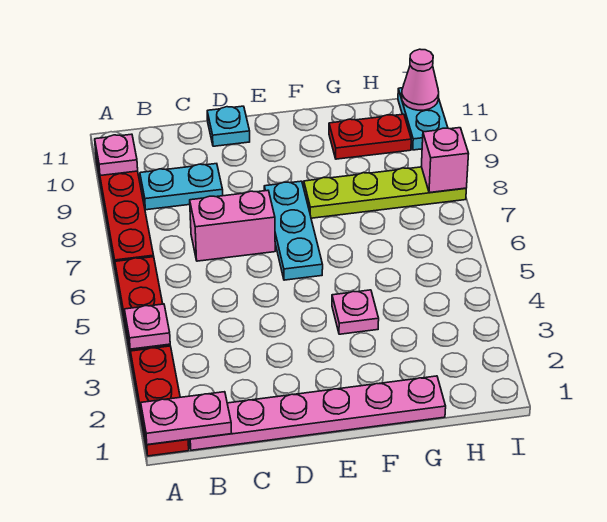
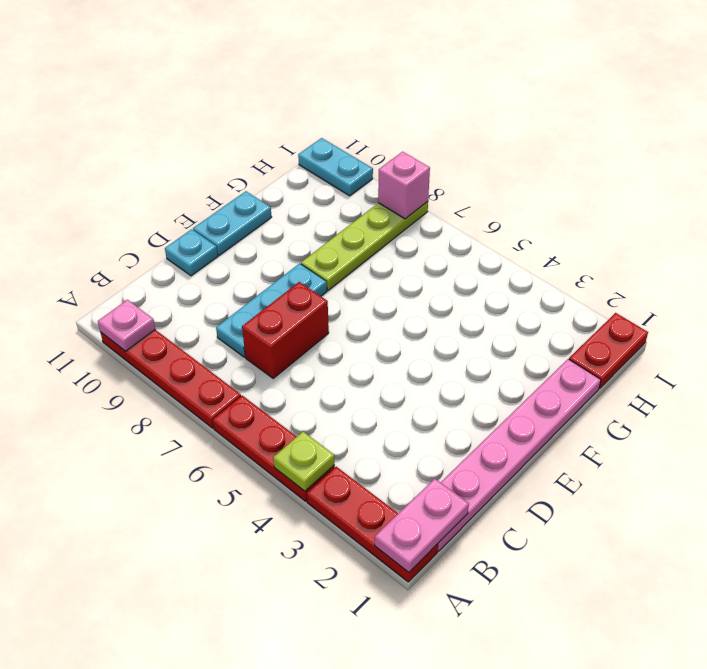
pink 1x1 plate [124,304,170,349] -> lime 1x1 plate [273,432,334,491]
cyan 1x2 plate [140,164,223,210] -> cyan 1x2 plate moved to [193,191,271,255]
pink 1x2 brick [190,190,275,261] -> red 1x2 brick [242,282,329,378]
cyan 1x3 plate [264,181,323,280] -> cyan 1x3 plate turned to [216,263,327,357]
pink 1x1 plate [332,290,379,334] -> none
red 1x2 plate [329,114,411,159] -> red 1x2 plate moved to [569,313,648,388]
pink 1x1 cone [402,49,439,110] -> none

